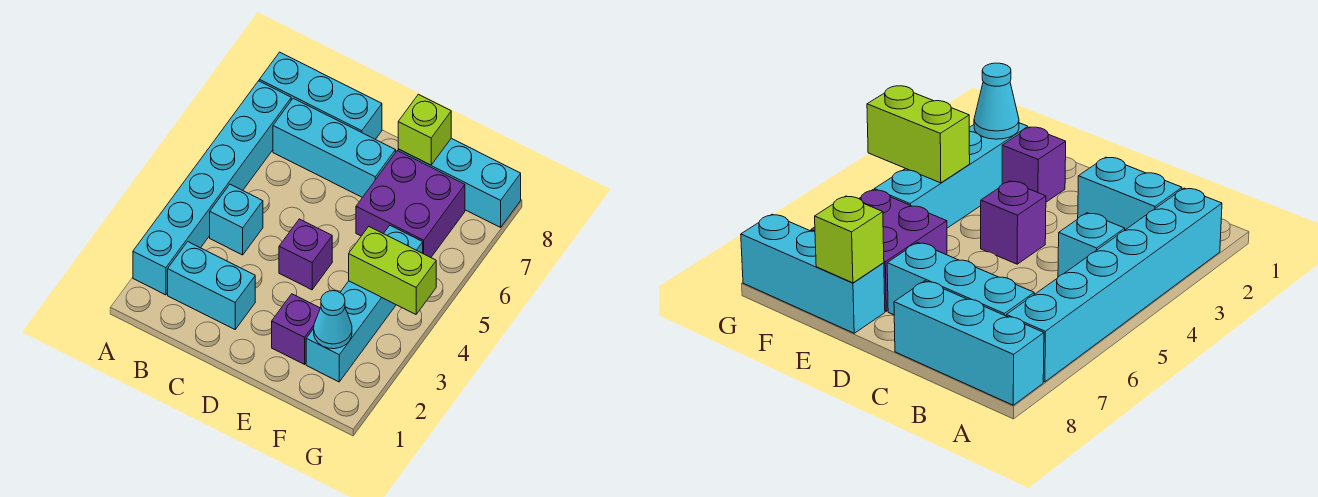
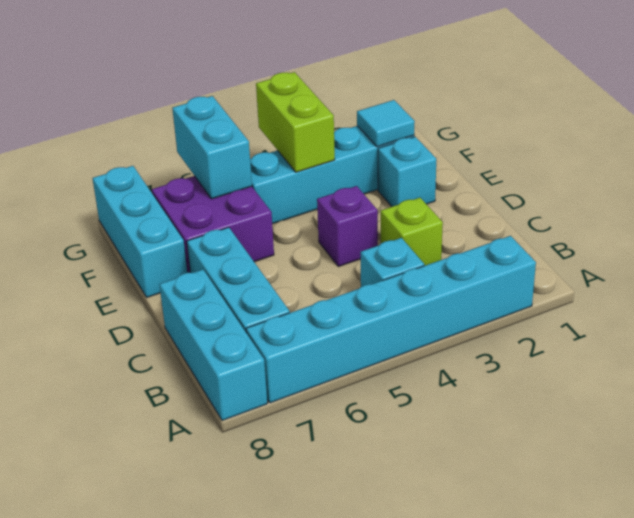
cyan 1x2 brick [168,242,255,329] -> cyan 1x2 brick moved to [172,96,252,199]
purple 1x1 brick [272,294,320,364] -> cyan 1x1 brick [378,137,436,207]
lime 1x1 brick [398,94,451,165] -> lime 1x1 brick moved to [381,198,443,266]
cyan 1x1 cone [314,291,352,349] -> cyan 1x1 tile [357,100,415,147]

